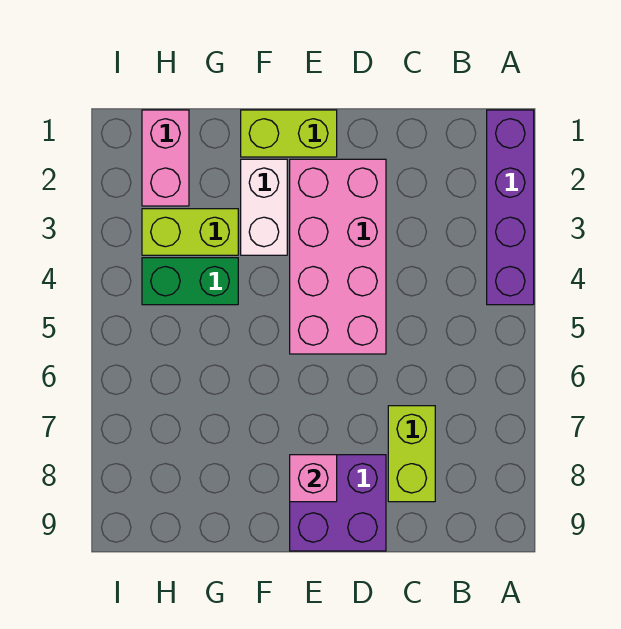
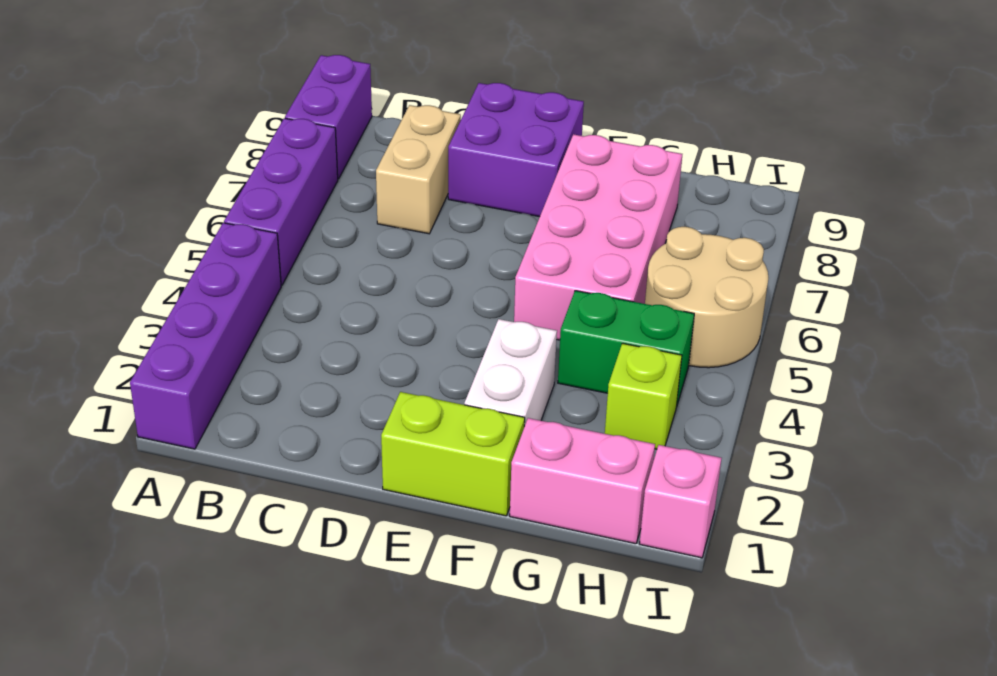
none -> purple 1x3 brick [224,118,338,285]
none -> purple 1x2 brick [285,55,372,179]
lime 1x2 brick [388,406,435,502] -> tan 1x2 brick [376,105,461,234]
pink 2x4 brick [290,159,386,354] -> pink 2x4 brick moved to [514,134,682,340]
pink 1x1 brick [290,455,337,502] -> pink 1x1 brick moved to [640,445,722,558]
lime 1x2 brick [142,209,238,255] -> lime 1x1 brick [605,343,682,449]
pink 1x2 brick [142,110,189,206] -> pink 1x2 brick turned to [510,418,655,544]
none -> tan 2x2 round brick [645,227,768,368]

